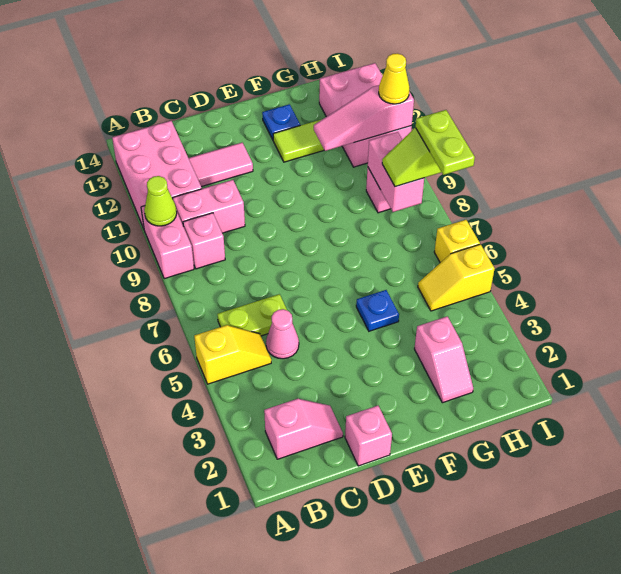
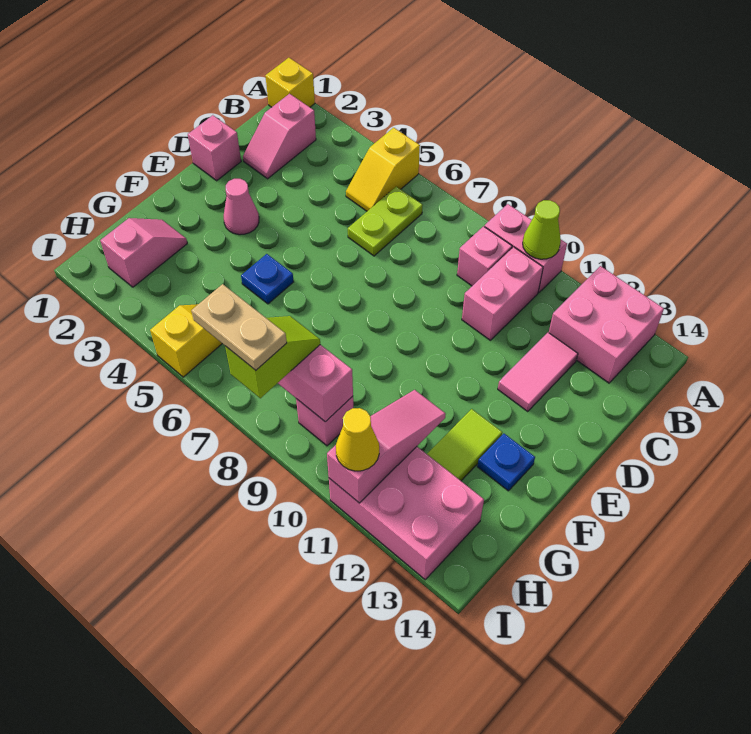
pink 2x3 brick [112,121,202,229] -> pink 2x2 brick [549,266,664,383]
pink 1x1 cone [266,309,299,359] -> pink 1x1 cone moved to [224,179,259,235]
pink 1x2 slope [414,316,473,403] -> pink 1x2 slope turned to [100,218,187,287]
yellow 1x1 brick [434,220,480,263] -> yellow 1x1 brick moved to [265,58,315,107]
lime 1x2 plate [416,110,475,175] -> tan 1x2 plate [191,284,287,370]

